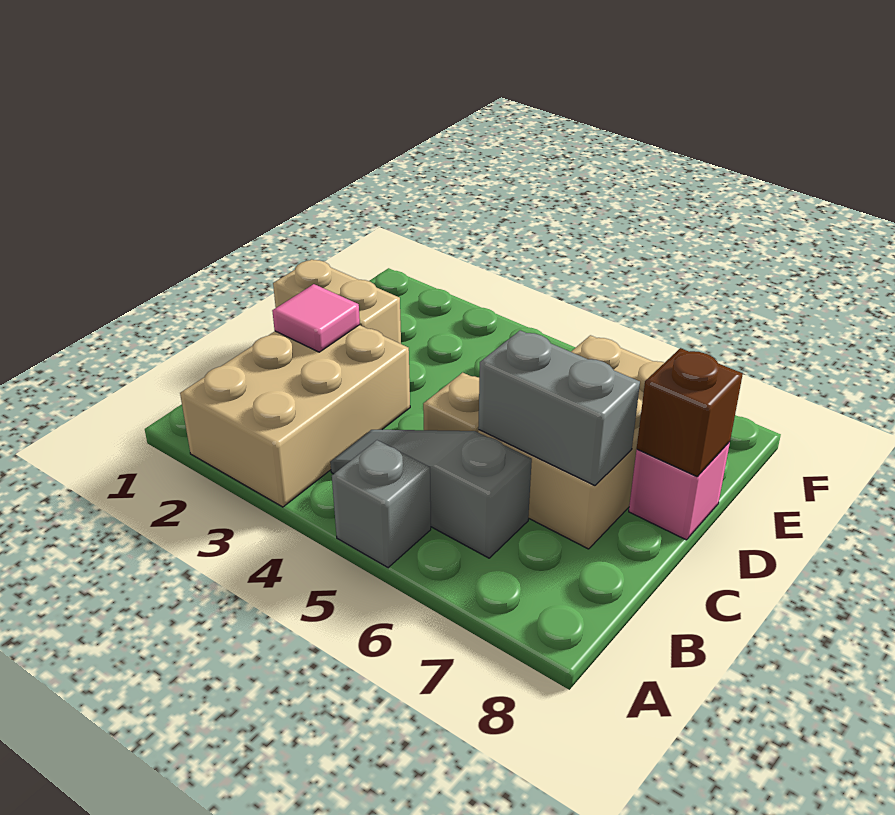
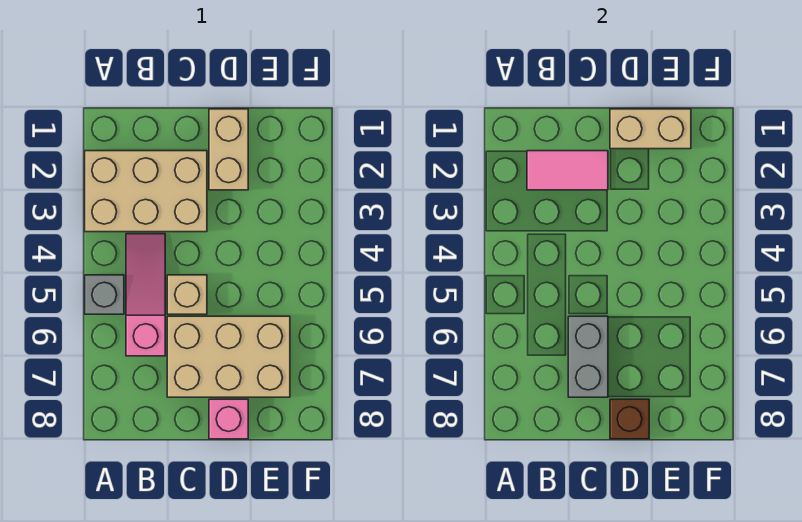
grey 1x3 slope [330,430,532,558] -> pink 1x3 slope [126,234,165,356]
pink 1x1 tile [272,284,360,352] -> pink 1x2 tile [527,151,608,190]
none -> tan 1x2 brick [610,109,691,149]

